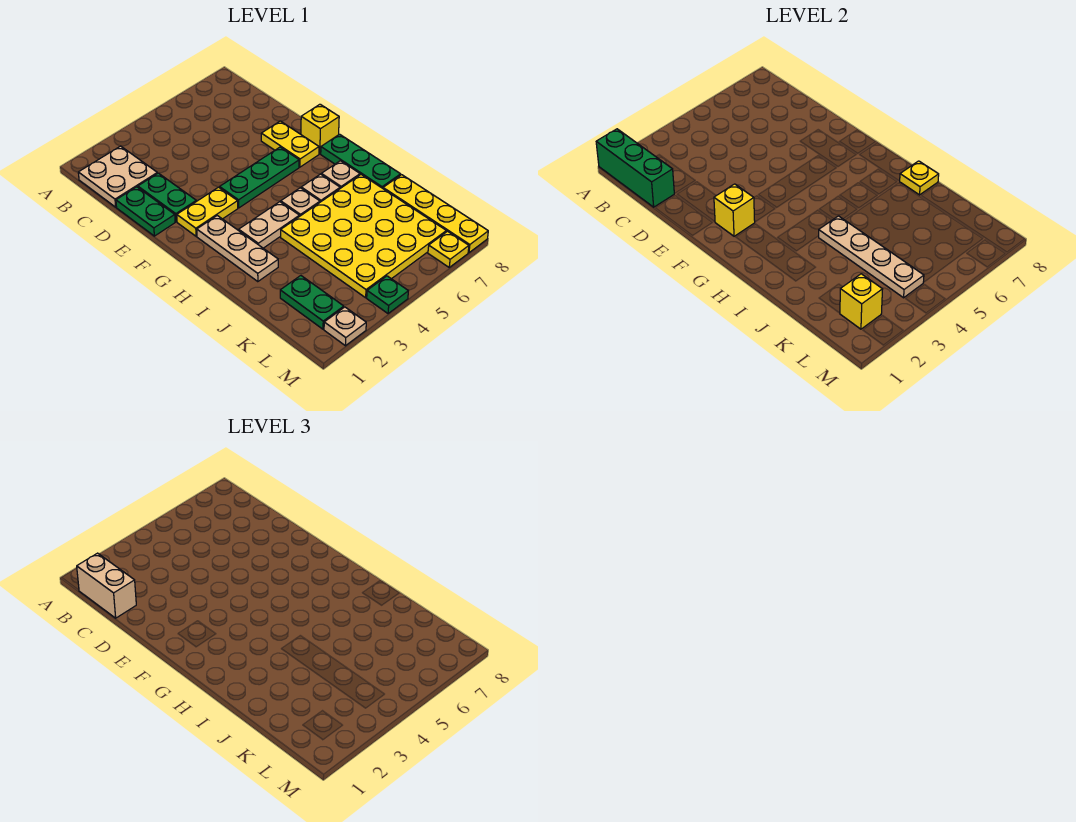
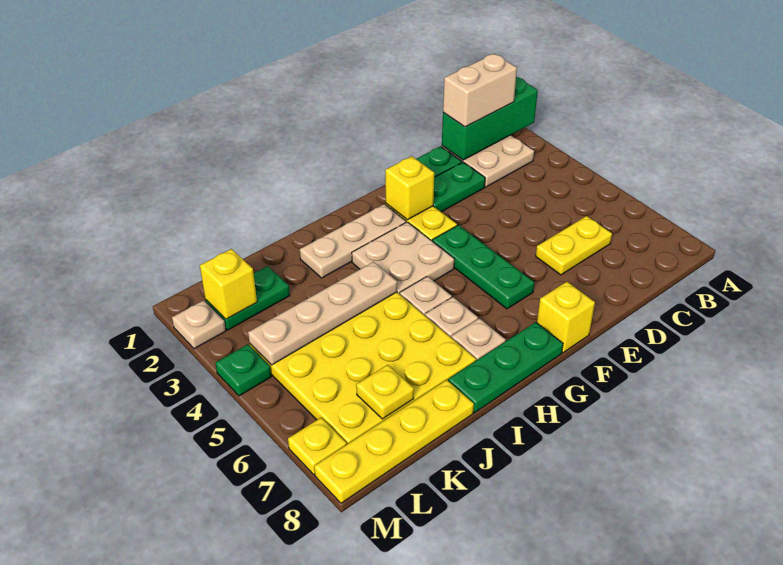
yellow 1x2 plate [261,121,319,167] -> yellow 1x2 plate moved to [536,216,612,275]
tan 1x2 plate [239,202,299,248] -> tan 2x2 plate [352,222,454,294]
yellow 1x1 plate [900,161,939,195] -> yellow 1x1 plate moved to [356,365,414,419]

